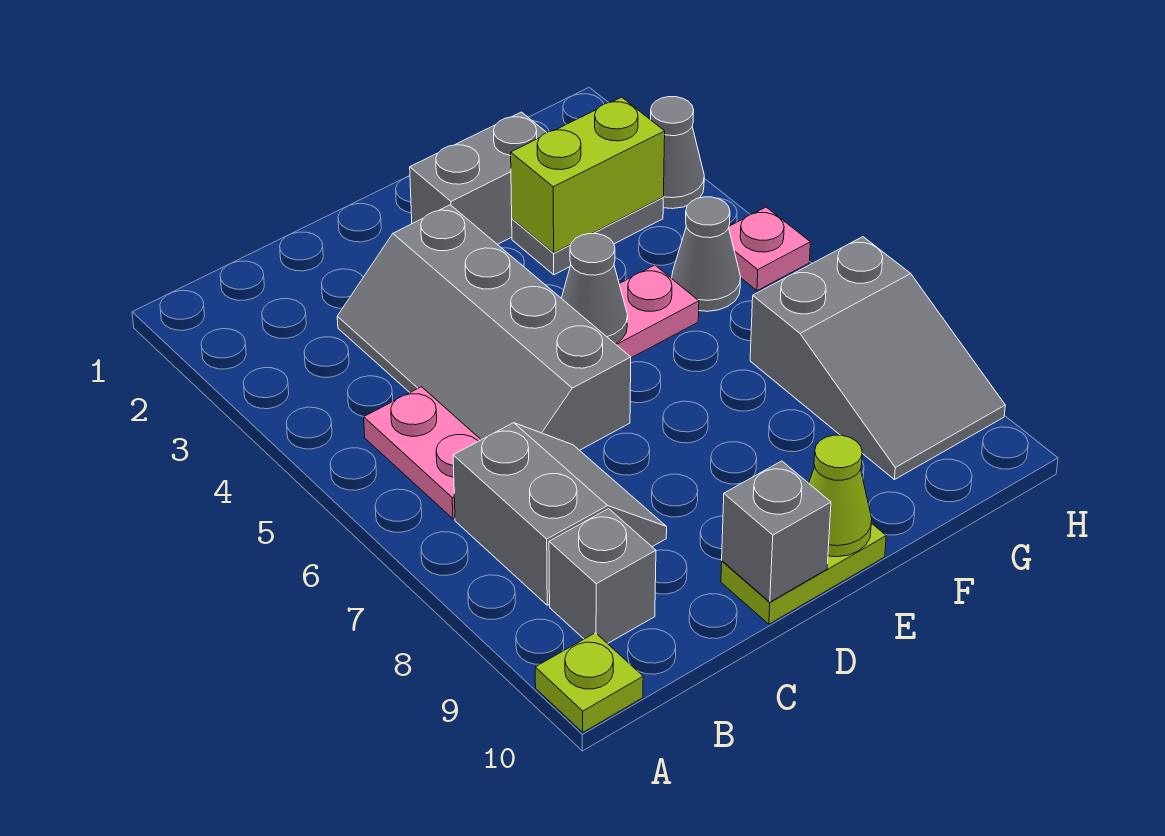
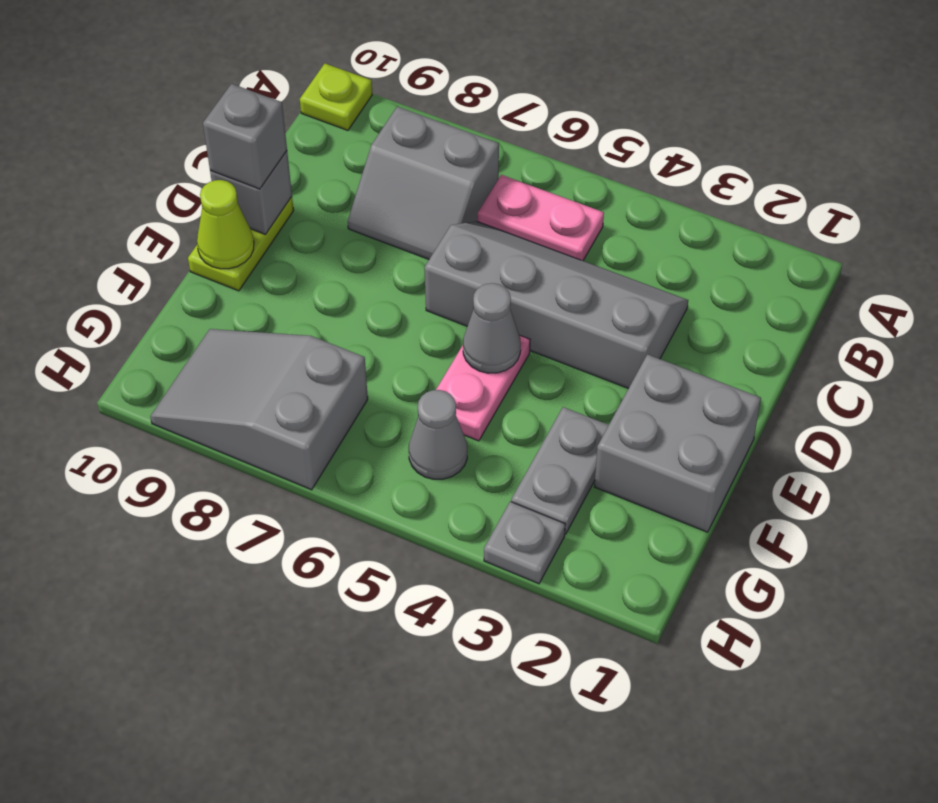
grey 1x1 brick [549,509,656,644] -> grey 1x1 brick moved to [203,84,287,189]
grey 1x2 brick [410,112,547,245] -> grey 2x2 brick [595,354,761,532]
lime 1x2 brick [511,97,665,253] -> none
grey 1x1 cone [651,97,704,209] -> grey 1x1 plate [484,502,565,584]
pink 1x1 plate [729,207,810,291] -> none

